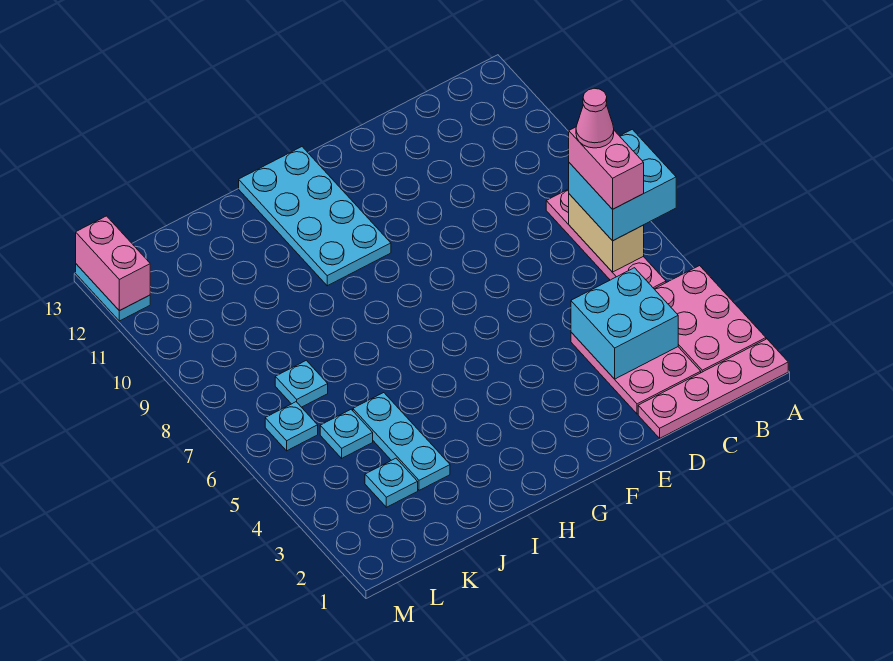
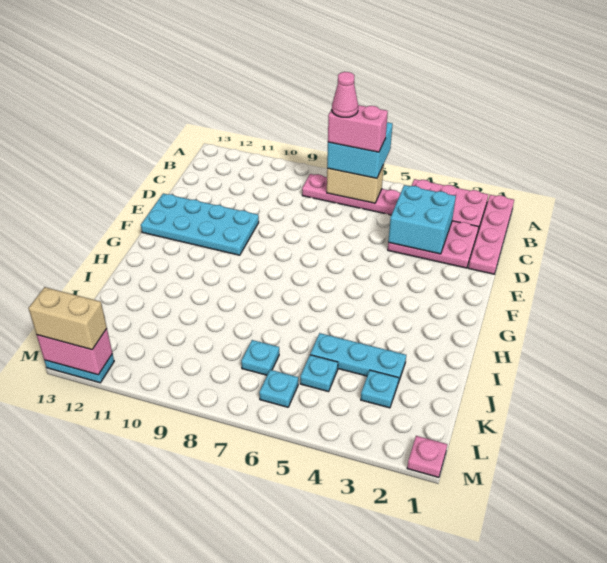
cyan 2x4 plate [239,147,391,286] -> cyan 2x4 plate moved to [141,194,259,255]
none -> pink 1x1 plate [407,436,447,477]
none -> tan 1x2 brick [28,287,107,350]

